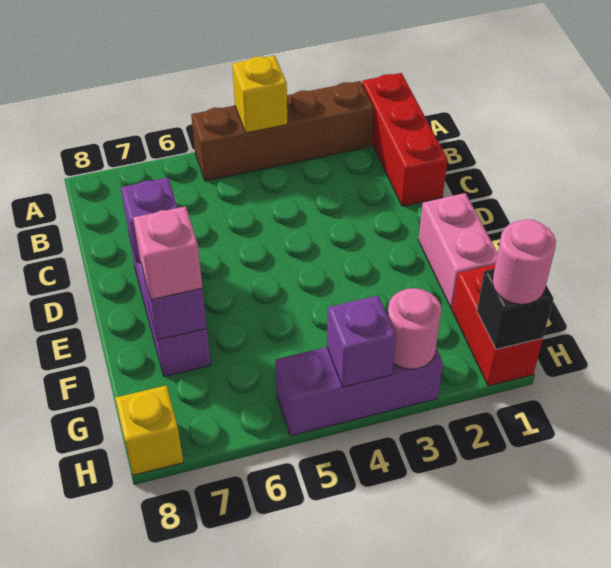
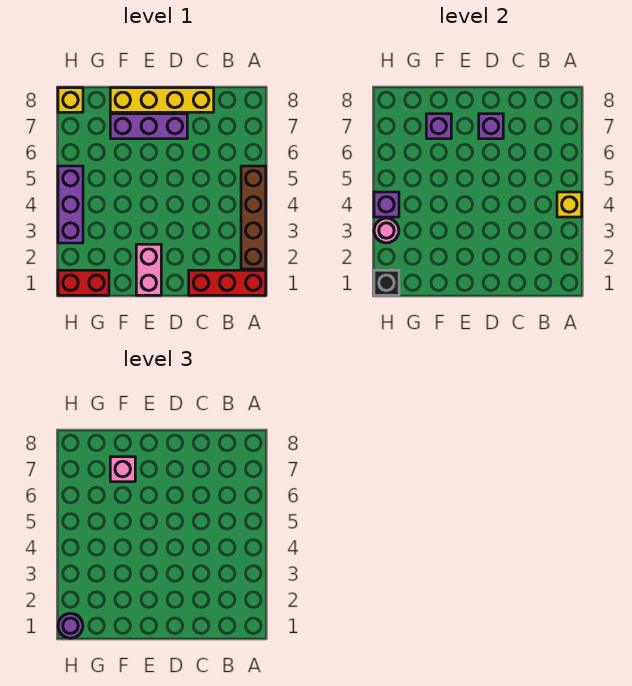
none -> yellow 1x4 brick [110,88,214,112]
pink 1x2 brick [418,193,498,309] -> pink 1x2 brick turned to [136,244,161,295]
pink 1x1 round brick [492,220,556,304] -> purple 1x1 round brick [58,613,83,638]

